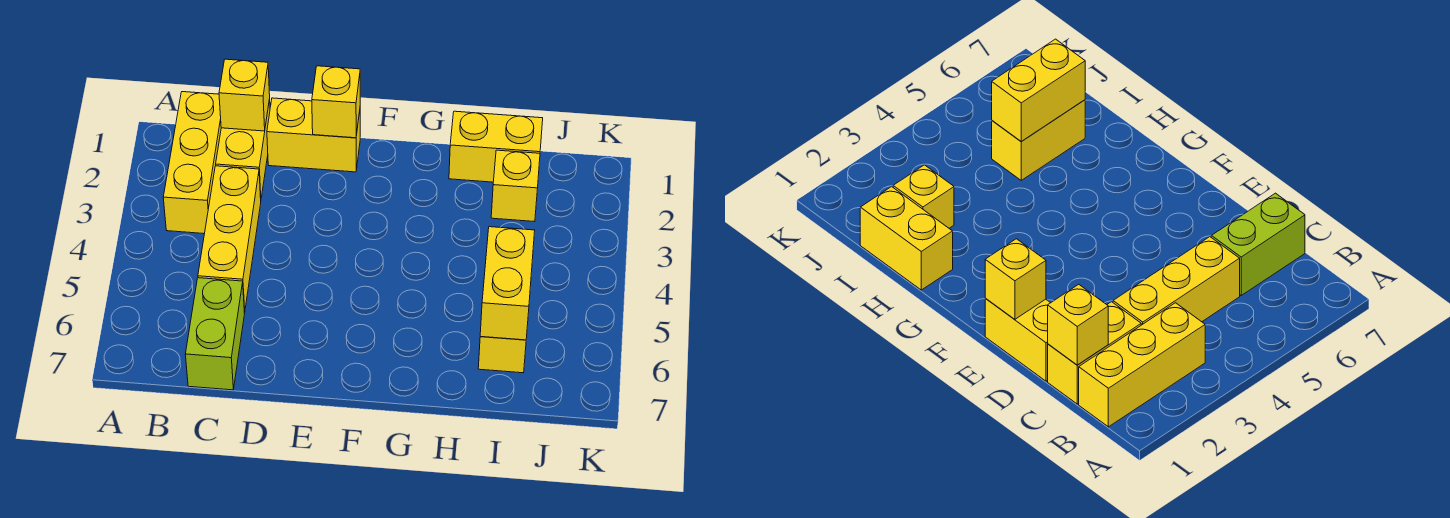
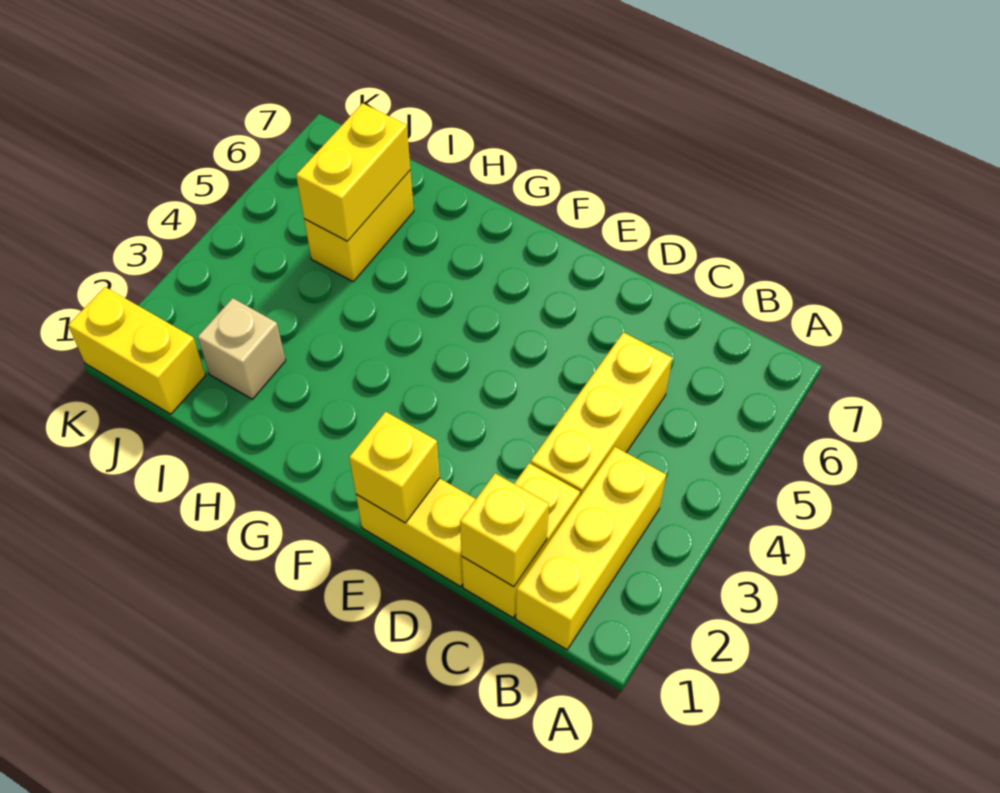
lime 1x2 brick [185,278,245,390] -> none
yellow 1x2 brick [449,111,543,182] -> yellow 1x2 brick moved to [68,287,206,414]
yellow 1x1 brick [491,150,540,222] -> tan 1x1 brick [198,298,286,399]

